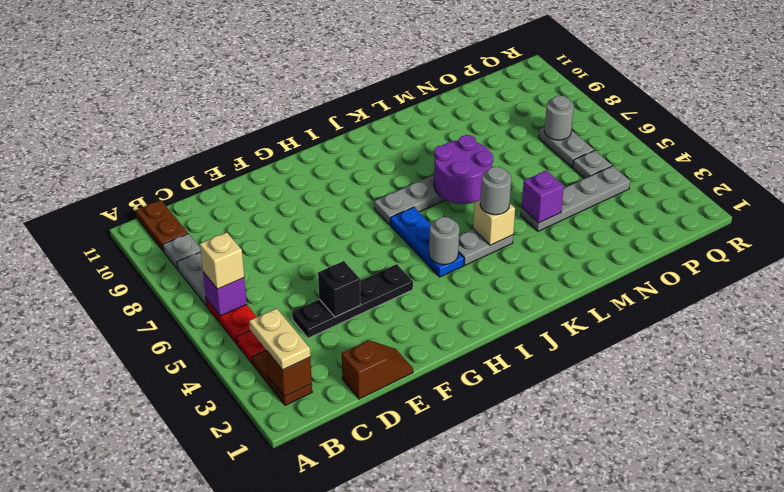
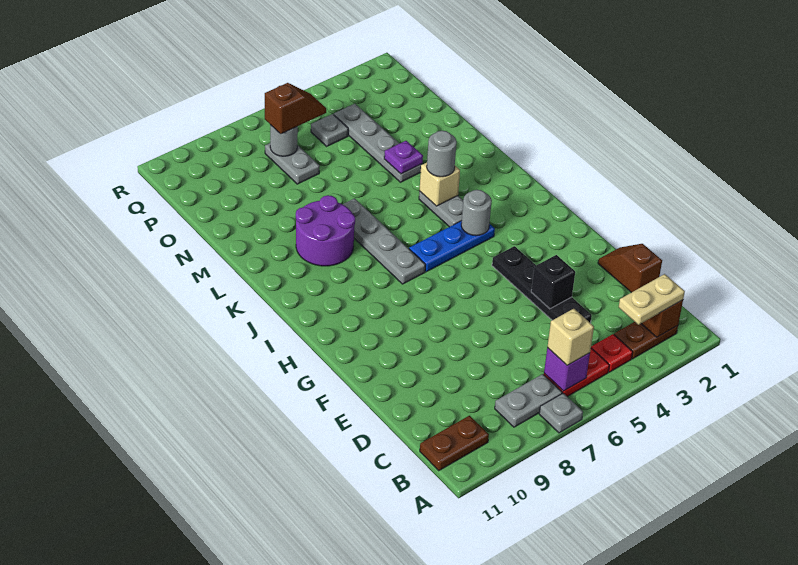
grey 1x1 plate [163,234,201,269] -> grey 1x1 plate moved to [539,393,583,433]
purple 2x2 round brick [434,135,493,204] -> purple 2x2 round brick moved to [296,195,355,266]
purple 1x1 brick [522,170,564,223] -> purple 1x1 plate [384,141,423,174]
grey 1x2 plate [538,127,594,167] -> grey 1x2 plate turned to [265,143,320,184]
none -> brown 1x2 slope [265,83,326,134]

